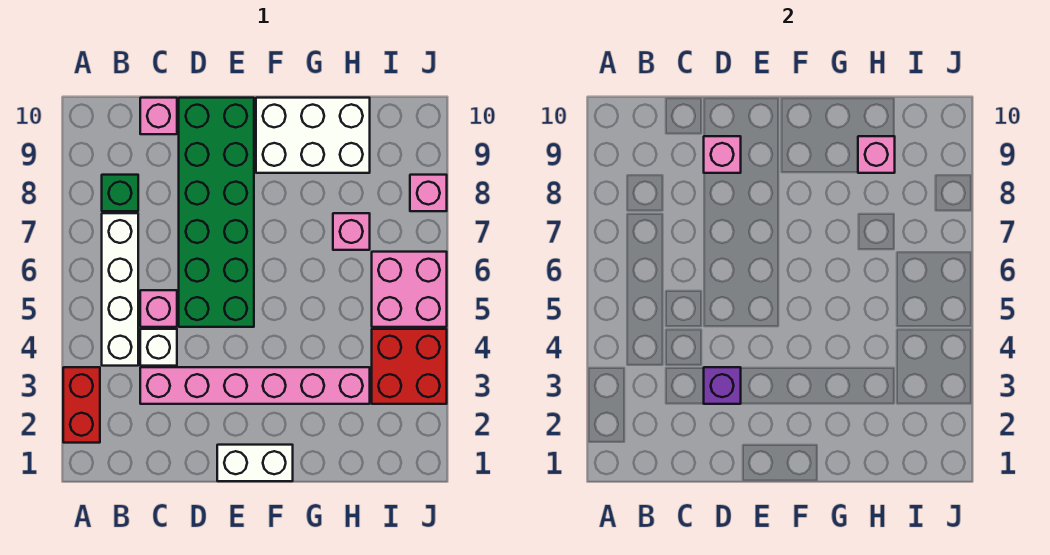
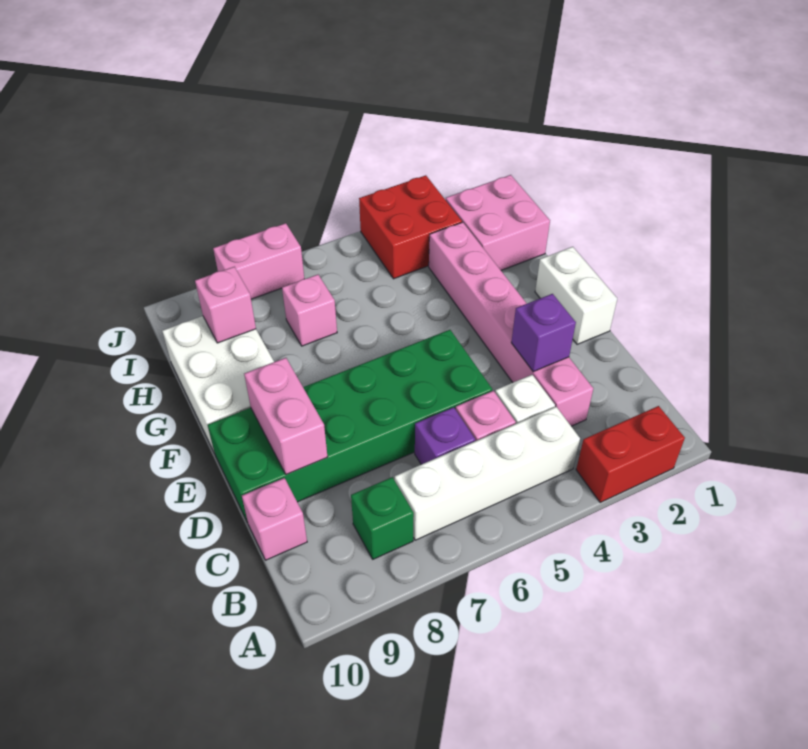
none -> purple 1x1 brick [415,407,475,464]
pink 1x1 brick [704,136,741,173] -> pink 1x2 brick [244,358,327,475]
pink 2x2 brick [372,252,447,327] -> pink 2x2 brick moved to [446,175,550,270]
pink 1x1 brick [410,175,447,211] -> pink 1x2 brick [213,223,304,299]

